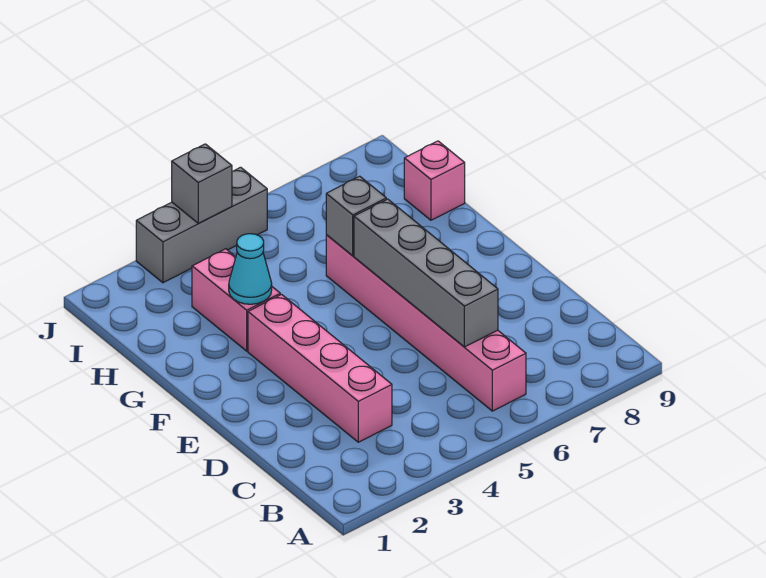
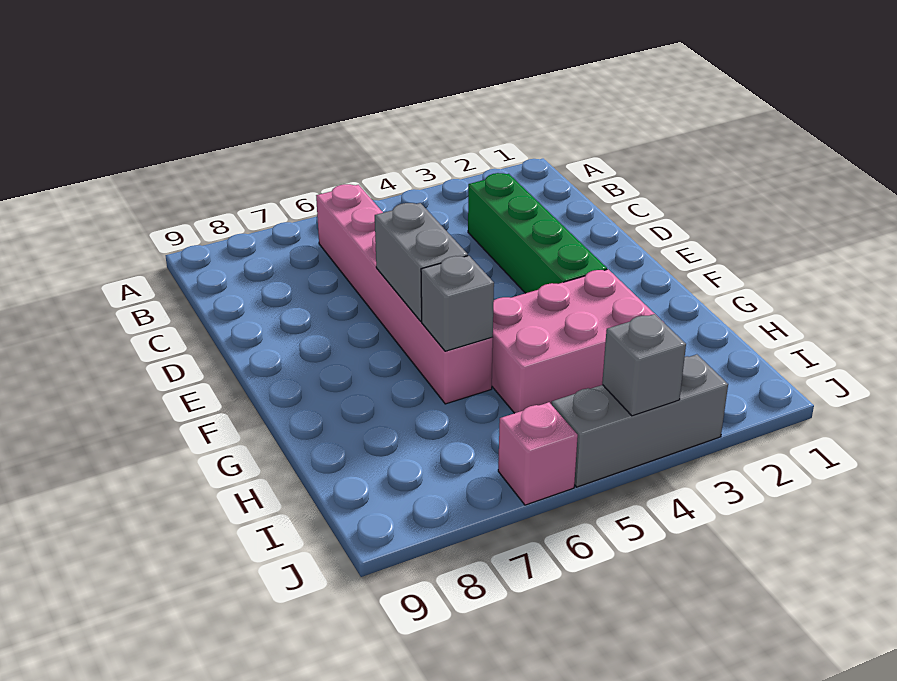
pink 1x4 brick [248,295,392,442] -> green 1x4 brick [468,173,607,293]
grey 1x4 brick [354,199,498,347] -> grey 1x2 brick [375,203,468,321]
pink 1x2 brick [192,249,280,351] -> pink 2x3 brick [492,269,659,413]
cyan 1x1 cone [229,234,272,304] -> none
pink 1x1 brick [404,141,465,220] -> pink 1x1 brick moved to [498,402,578,505]

